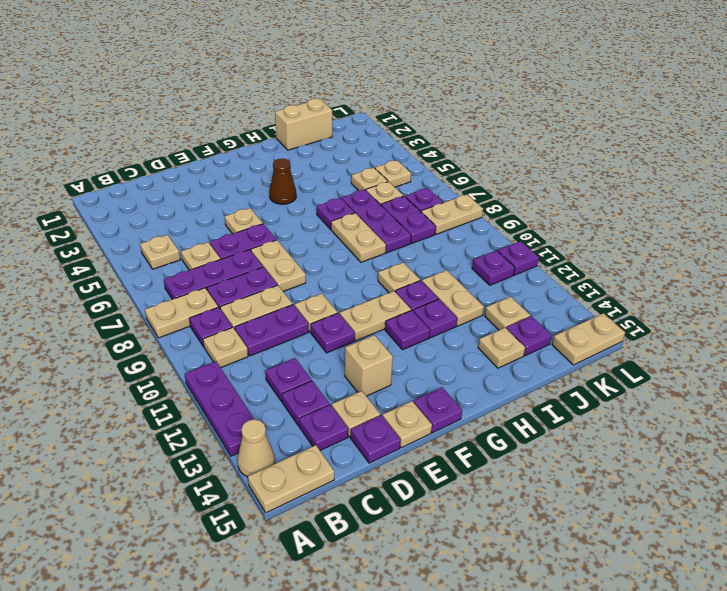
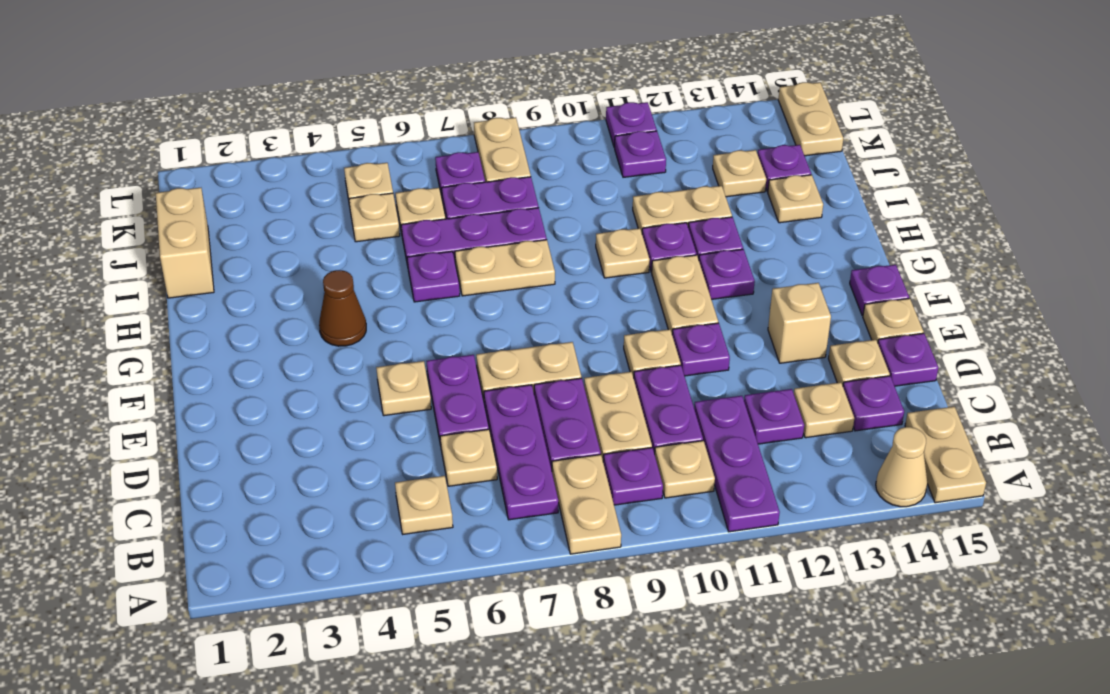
purple 1x3 plate [185,361,254,456] -> purple 1x3 plate turned to [694,396,780,532]
purple 1x1 plate [282,381,329,426] -> tan 1x1 plate [794,382,854,438]

